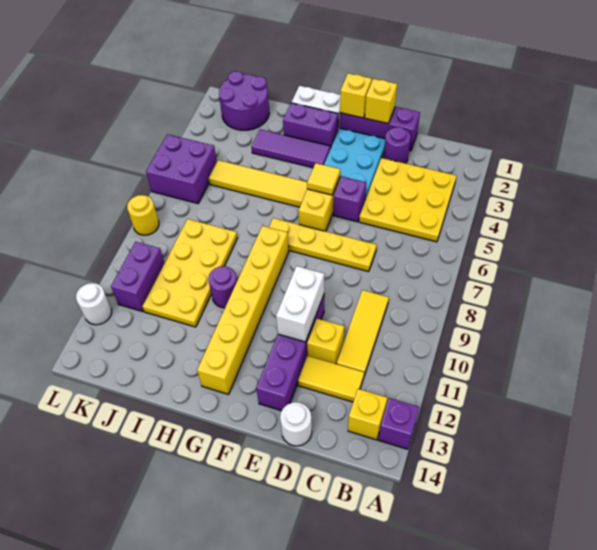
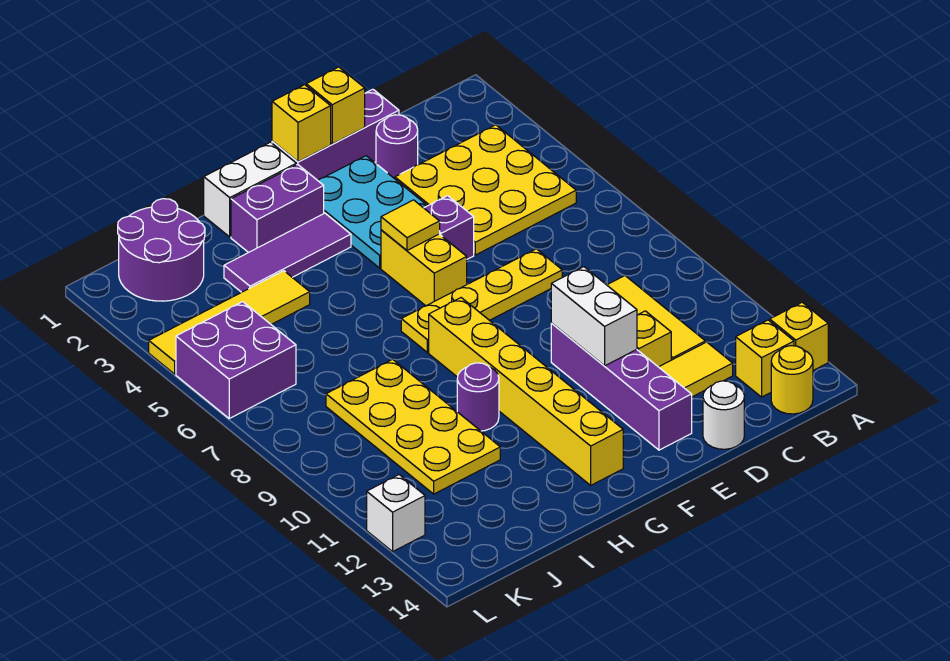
purple 1x1 brick [379,398,419,449] -> yellow 1x1 brick [770,302,828,370]
yellow 1x4 tile [208,160,307,207] -> yellow 1x4 tile moved to [149,271,310,374]
purple 1x2 brick [111,242,164,312] -> none
yellow 1x1 round brick [127,195,159,235] -> yellow 1x1 round brick moved to [771,346,813,414]
white 1x1 round brick [76,283,112,325] -> white 1x1 brick [367,475,425,552]

